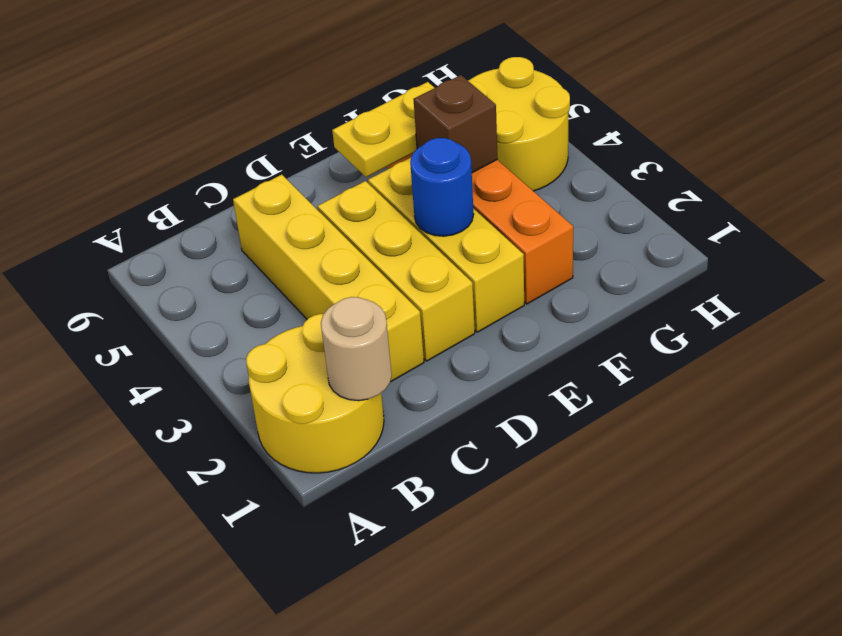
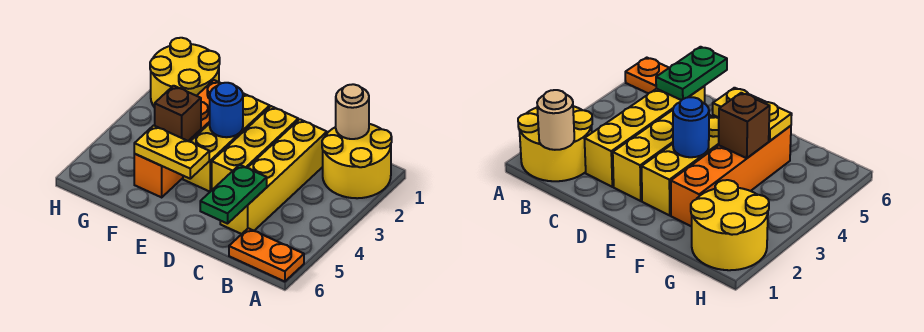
none -> orange 1x2 plate [229,228,304,282]
none -> green 1x2 plate [200,165,267,224]
yellow 2x2 round brick [468,57,570,191] -> yellow 2x2 round brick moved to [150,38,220,107]

